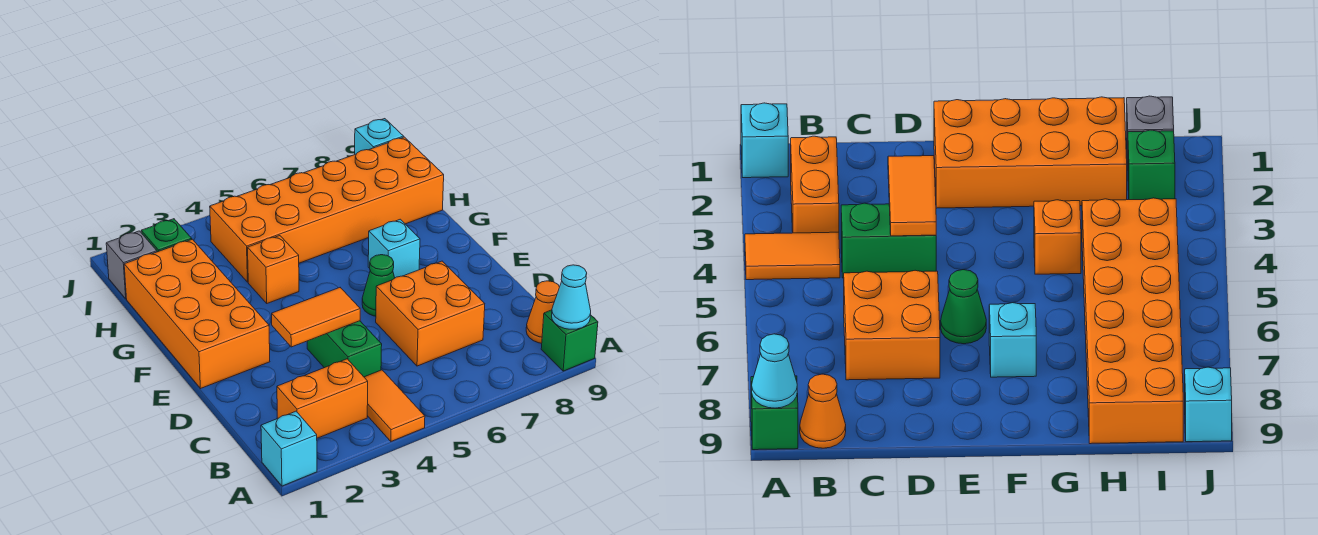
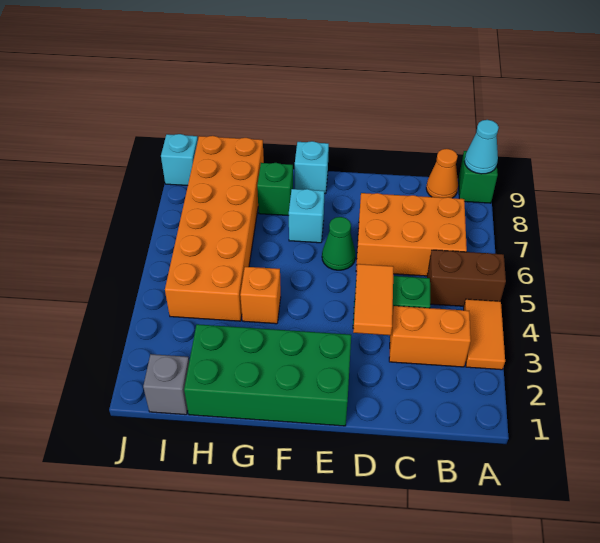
cyan 1x1 brick [261,411,317,486] -> cyan 1x1 brick moved to [295,141,329,194]
orange 1x2 tile [364,370,425,441] -> orange 1x2 tile turned to [464,299,505,370]
none -> brown 1x2 brick [427,250,506,306]
orange 1x2 brick [277,359,368,438] -> orange 1x2 brick turned to [389,306,471,367]
orange 2x2 brick [376,261,485,366] -> orange 2x3 brick [356,193,467,276]
orange 2x4 brick [124,239,270,388] -> green 2x4 brick [184,324,351,426]
green 1x1 brick [141,219,192,252] -> green 1x1 brick moved to [257,163,293,216]

